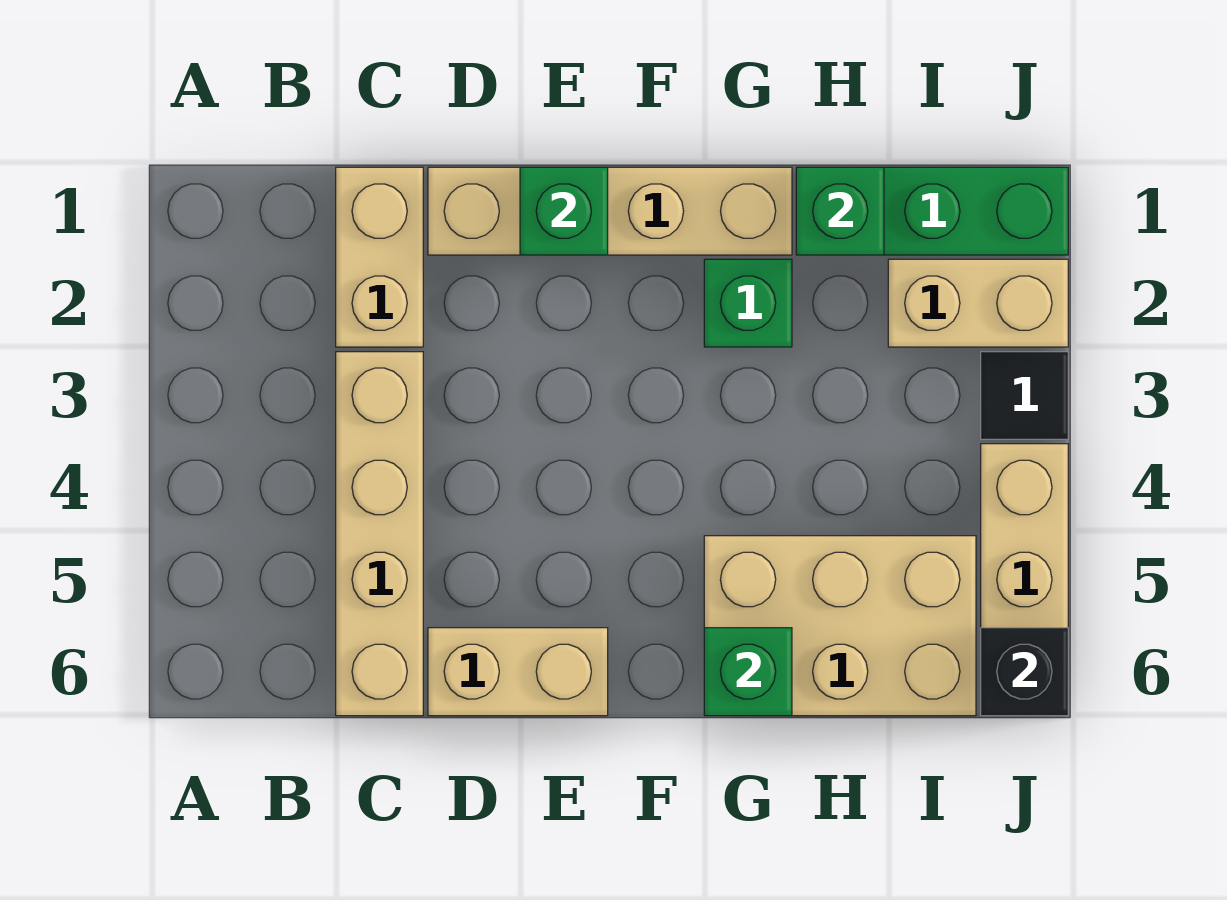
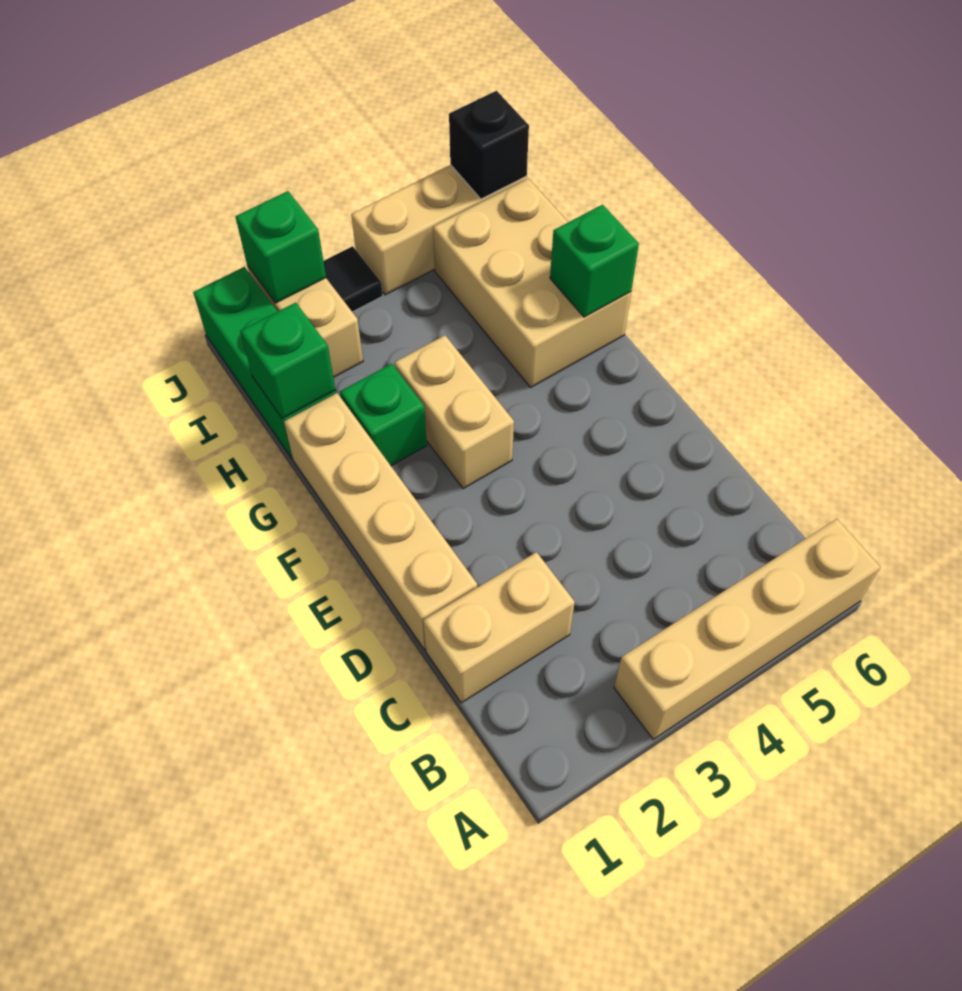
tan 1x4 brick [336,352,423,716] -> tan 1x4 brick moved to [614,519,880,739]
tan 1x2 brick [428,628,608,716] -> tan 1x2 brick moved to [394,335,514,489]
green 1x1 brick [520,167,608,255] -> green 1x1 brick moved to [235,191,326,303]

